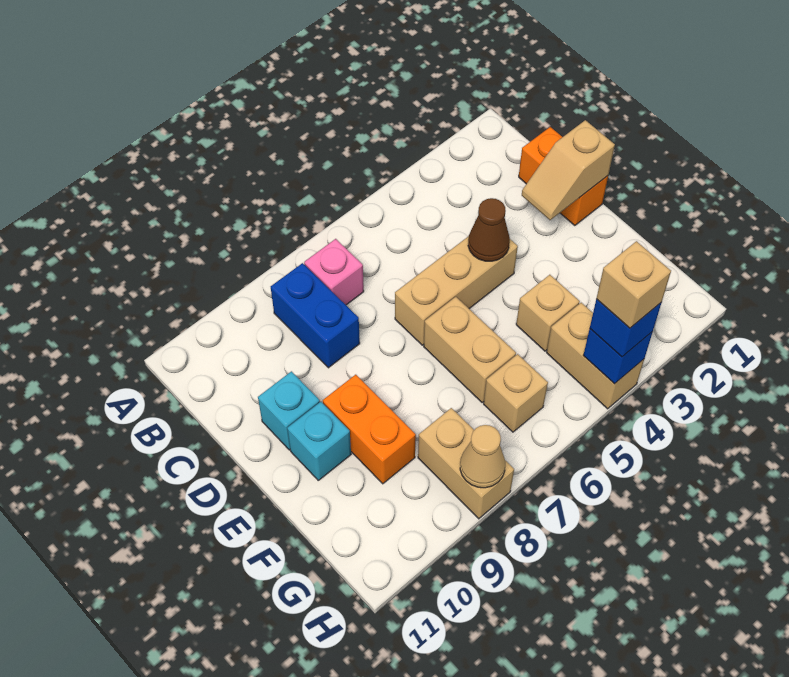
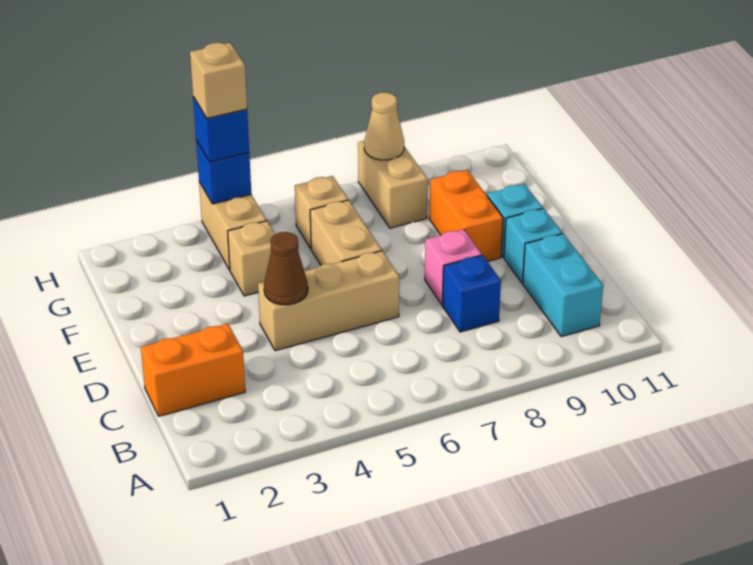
pink 1x1 brick [304,239,364,305] -> pink 1x1 brick moved to [425,229,482,305]
blue 1x2 brick [271,263,360,368] -> blue 1x1 brick [443,255,501,332]
none -> cyan 1x2 brick [523,233,603,337]
orange 1x2 brick [519,127,608,226] -> orange 1x2 brick turned to [141,324,245,416]
tan 1x2 slope [522,120,615,220] -> none

